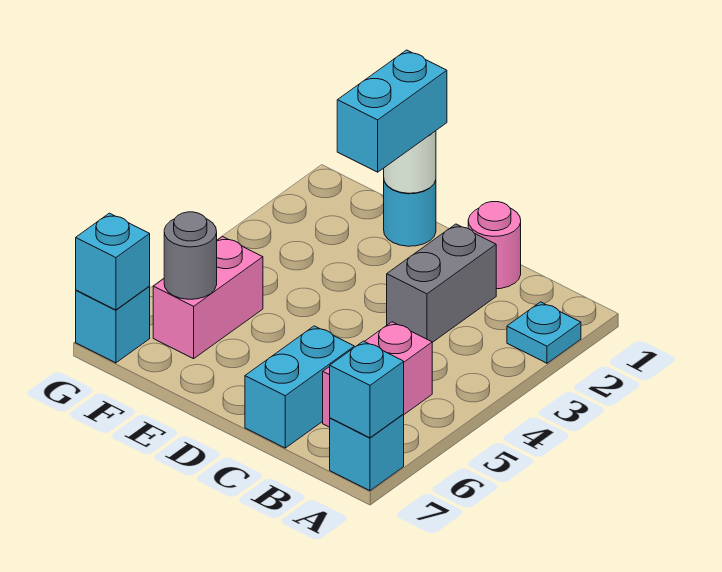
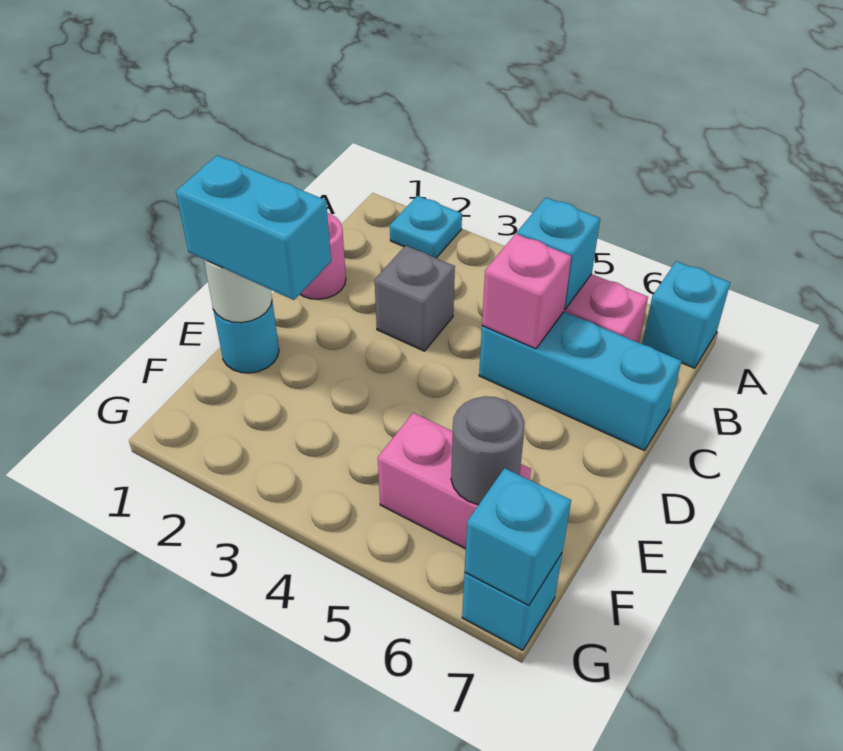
cyan 1x1 brick [330,341,404,438] -> cyan 1x1 brick moved to [517,197,600,309]
grey 1x2 brick [387,224,496,342] -> grey 1x1 brick [375,246,455,351]
none -> pink 1x1 brick [482,234,571,349]
cyan 1x2 brick [245,326,354,448] -> cyan 1x3 brick [479,312,681,451]

